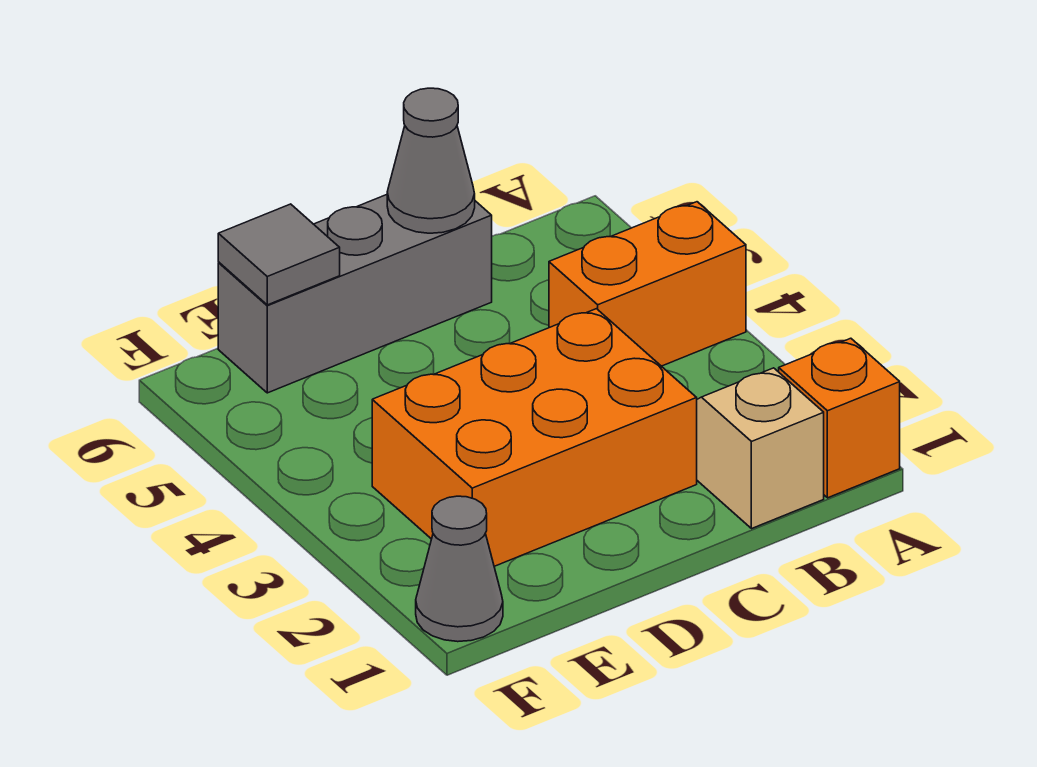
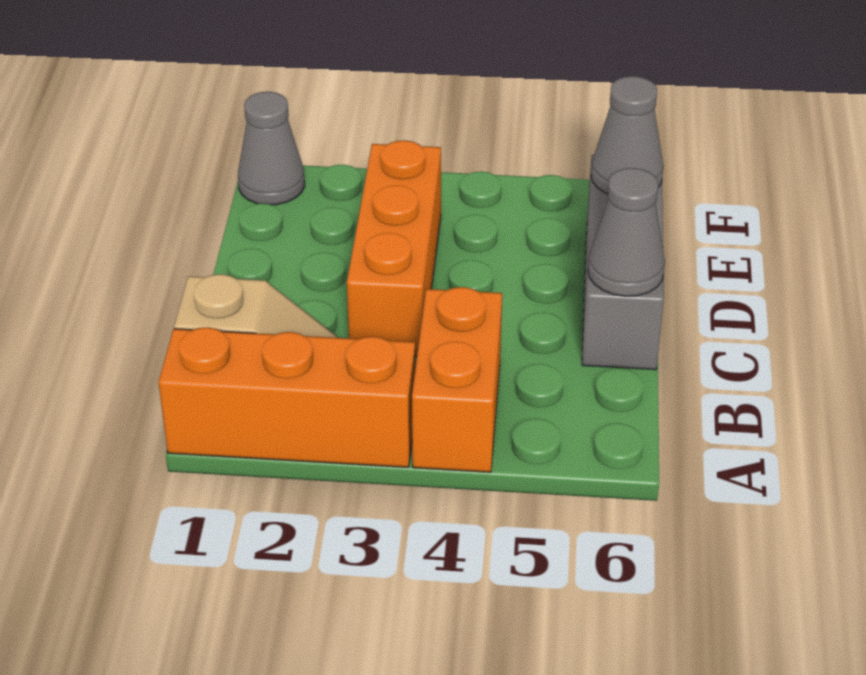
orange 1x1 brick [779,338,900,498] -> orange 1x3 brick [158,327,415,467]
orange 2x3 brick [372,309,697,566] -> orange 1x3 brick [347,140,441,356]
grey 1x1 tile [218,204,340,305] -> grey 1x1 cone [591,76,663,194]

